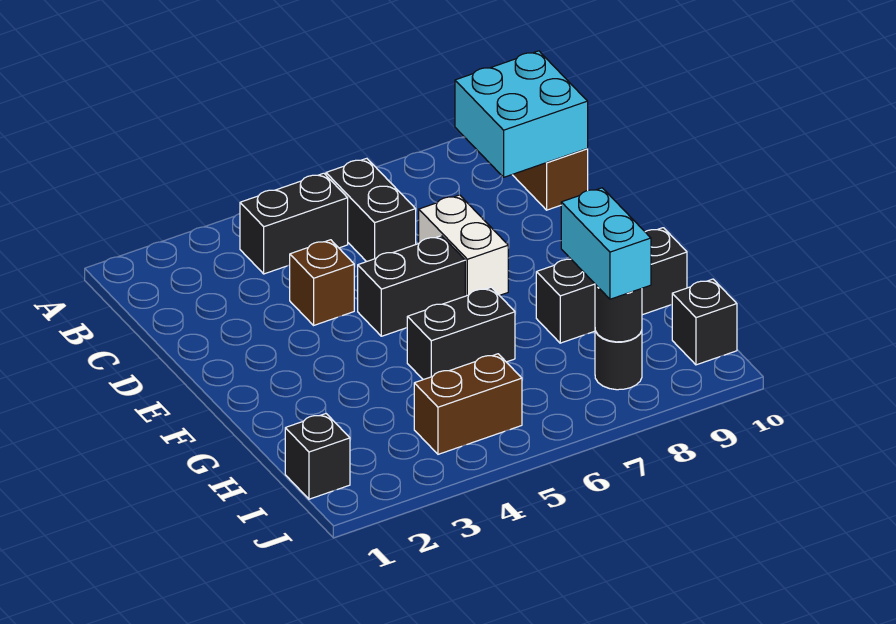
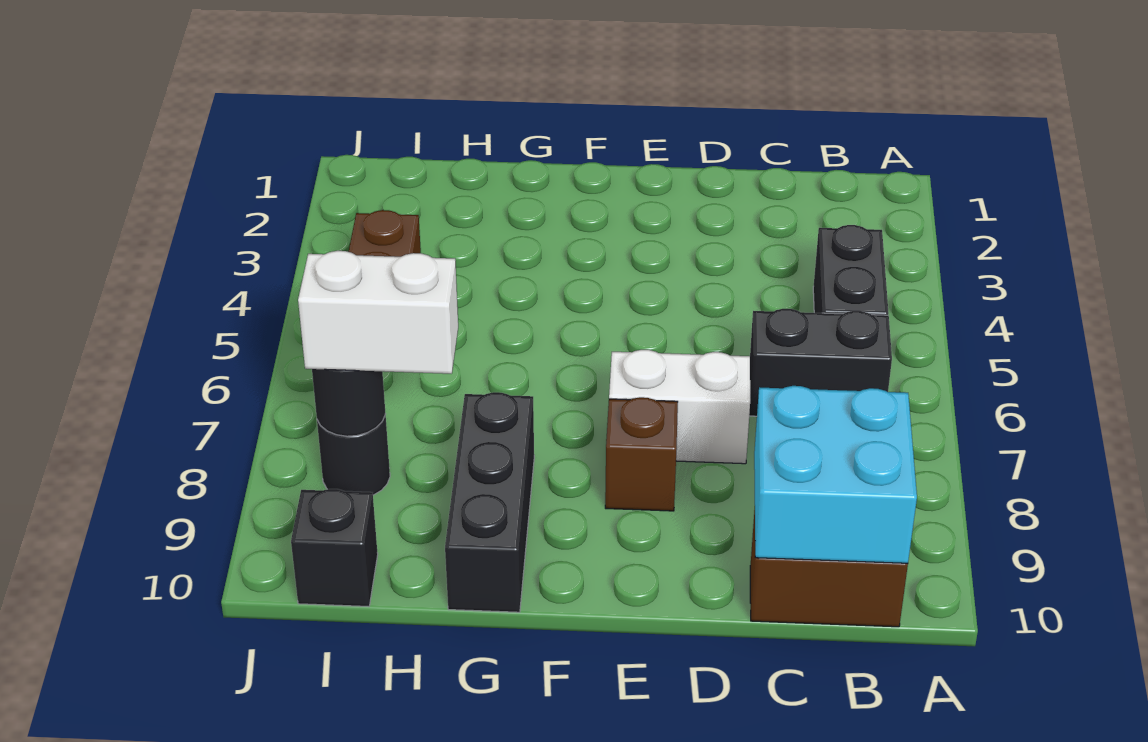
brown 1x1 brick [290,240,354,325] -> brown 1x1 brick moved to [605,397,678,511]
black 1x2 brick [358,236,465,336] -> none
black 1x2 brick [407,287,515,380] -> none
cyan 1x2 brick [561,188,651,299] -> white 1x2 brick [298,251,458,374]
black 1x1 brick [285,414,350,499] -> none

